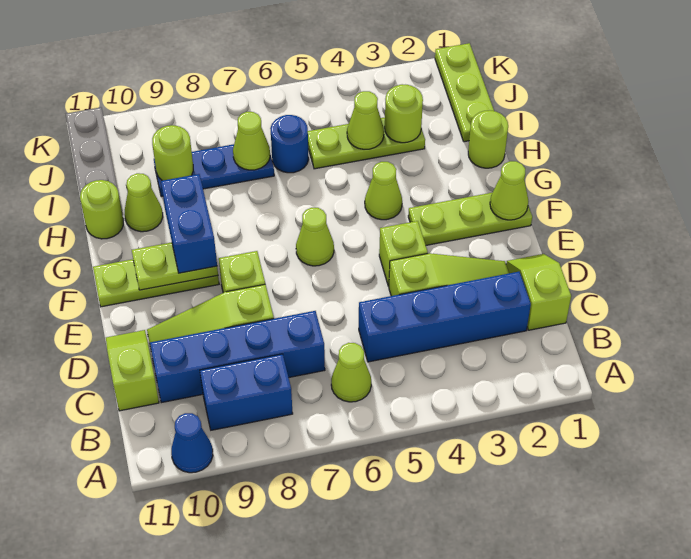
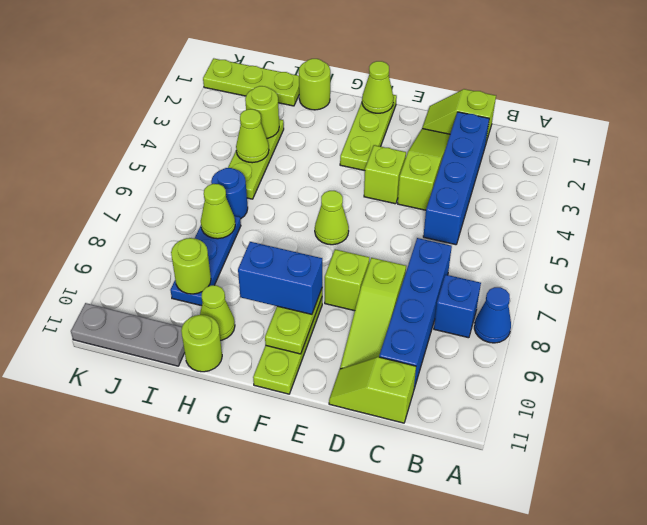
blue 1x1 cone [171,413,213,473] -> blue 1x1 cone moved to [474,287,511,343]
lime 1x1 cone [331,343,371,402] -> none
blue 1x2 brick [200,354,293,430] -> blue 1x1 brick [434,275,481,338]
lime 1x1 cone [365,162,402,220] -> none

